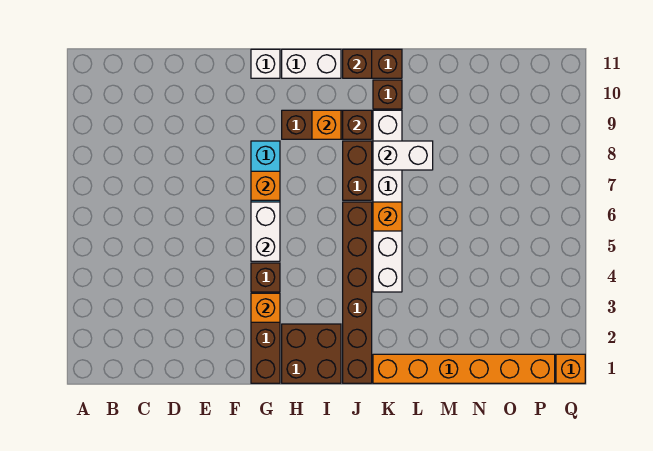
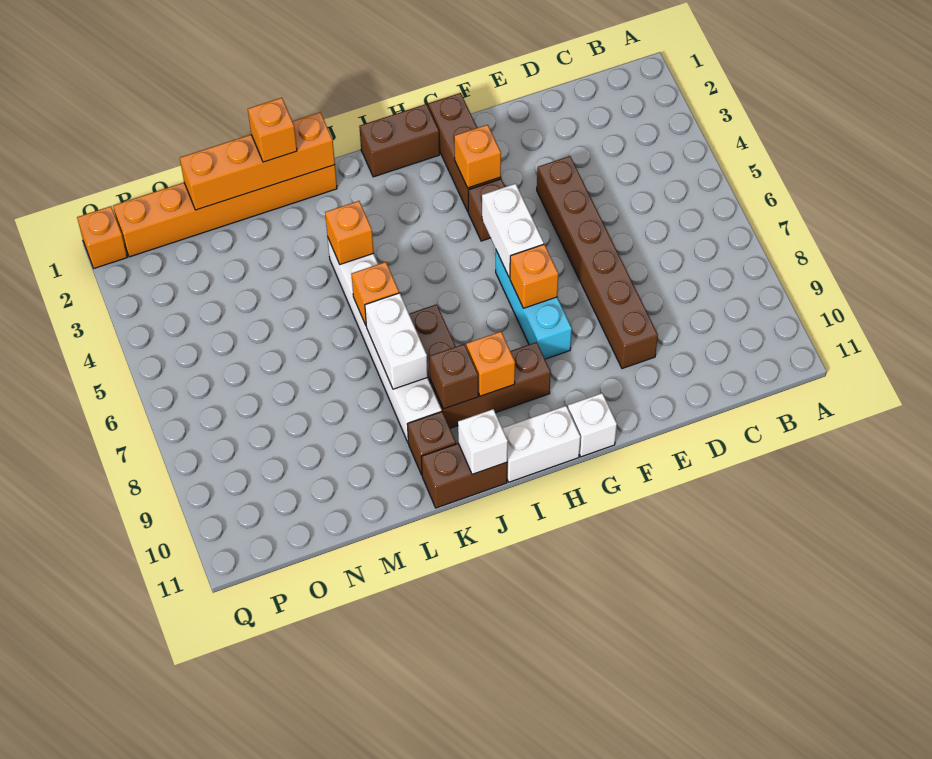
brown 2x2 brick [282,324,341,383] -> brown 1x2 brick [359,104,440,177]
brown 1x6 brick [343,202,372,383] -> brown 1x6 brick moved to [537,156,658,369]
brown 1x1 brick [343,49,372,78] -> white 1x1 brick [458,409,508,474]
none -> orange 1x4 brick [180,112,335,210]
none -> orange 1x1 brick [325,201,374,264]
white 1x2 brick [373,141,433,170] -> white 1x2 brick turned to [365,293,428,389]
none -> orange 1x1 brick [248,98,297,162]

